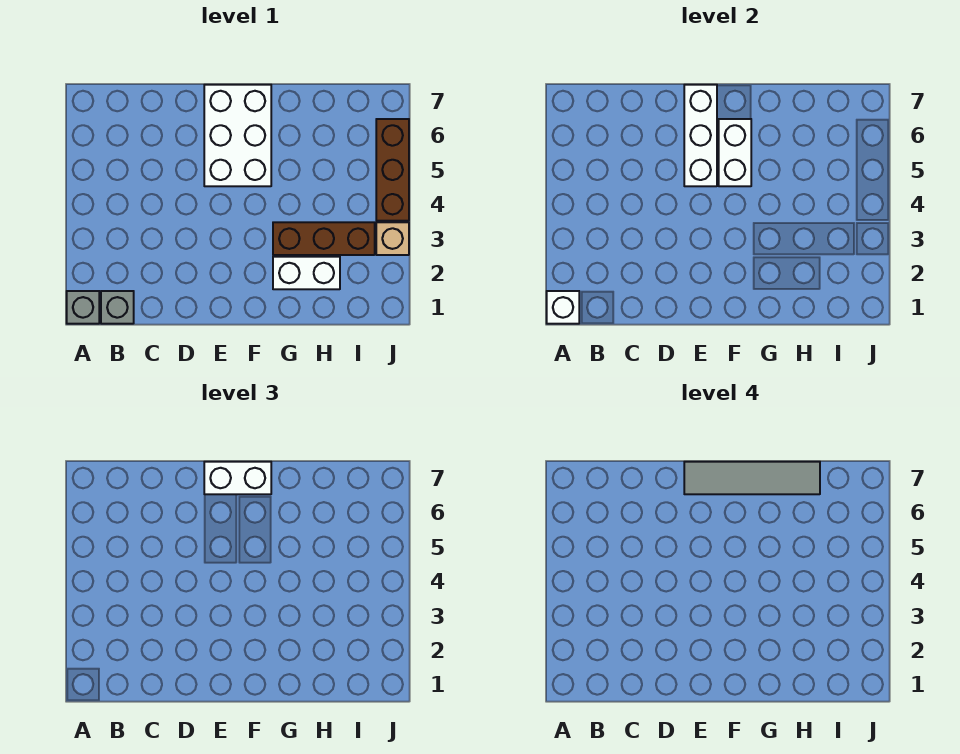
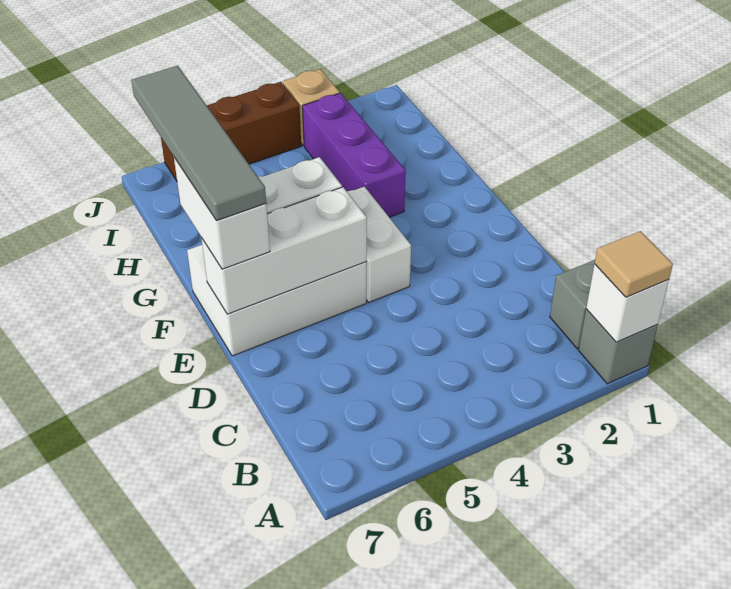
none -> tan 1x1 tile [595,231,673,297]
white 1x2 brick [273,257,340,289] -> white 1x2 brick moved to [347,187,411,302]
brown 1x3 brick [273,222,375,255] -> purple 1x3 brick [302,93,406,217]

